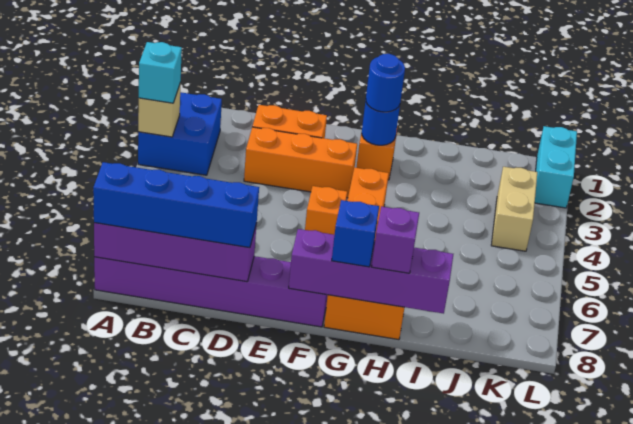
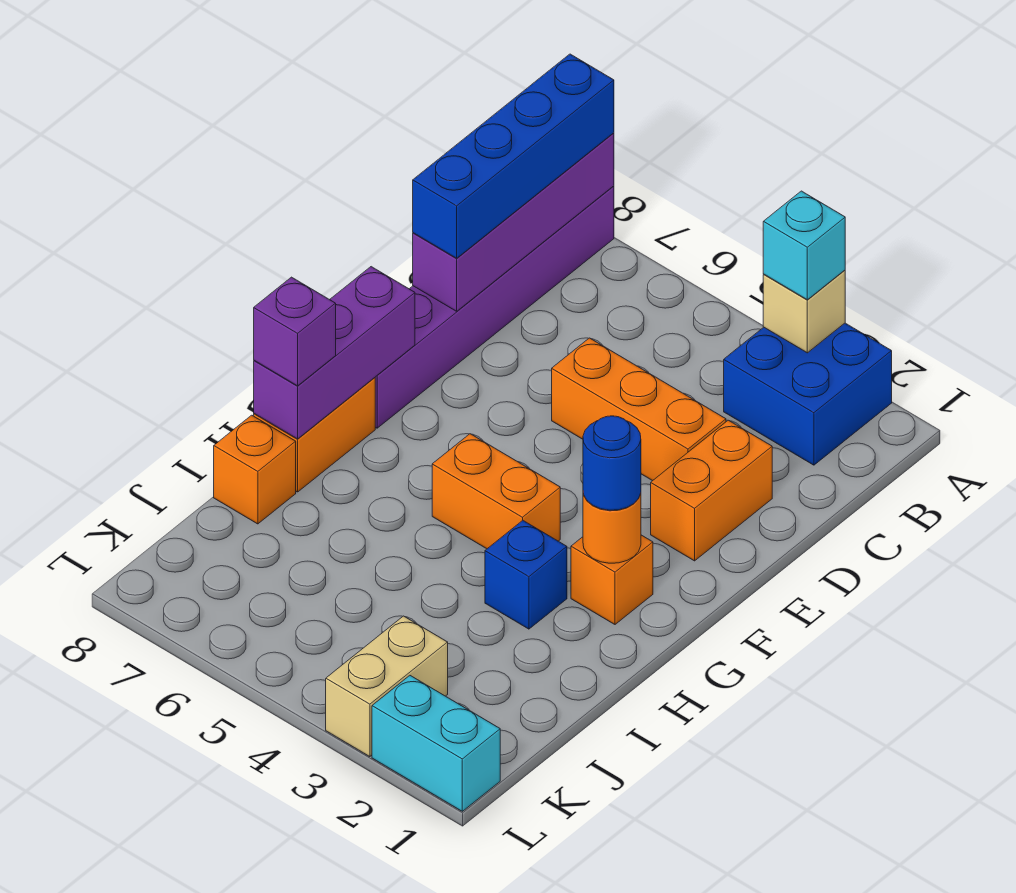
orange 1x3 brick [244,127,357,198] -> orange 1x3 brick turned to [552,338,726,481]
orange 1x1 brick [305,186,347,235] -> orange 1x1 brick moved to [214,415,296,524]
purple 1x4 brick [289,229,453,314] -> purple 1x3 brick [254,267,415,439]
blue 1x1 round brick [362,101,400,145] -> orange 1x1 round brick [583,493,641,563]
blue 1x1 brick [332,200,379,267] -> blue 1x1 brick moved to [485,521,567,629]
tan 1x2 brick [491,167,537,251] -> tan 1x2 brick turned to [326,616,448,757]

